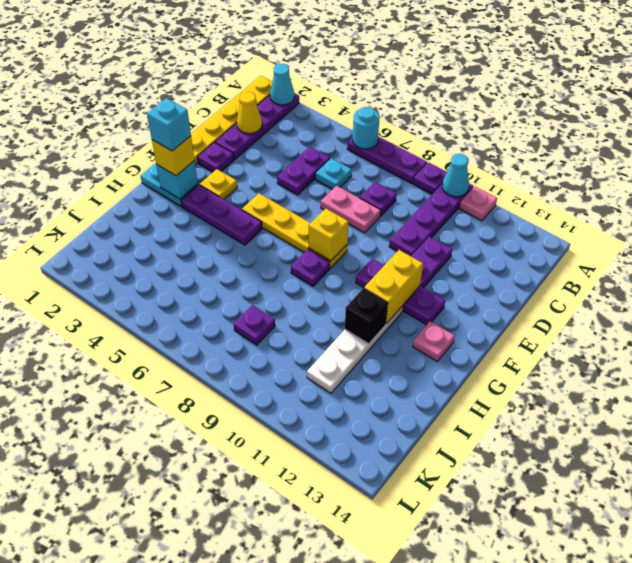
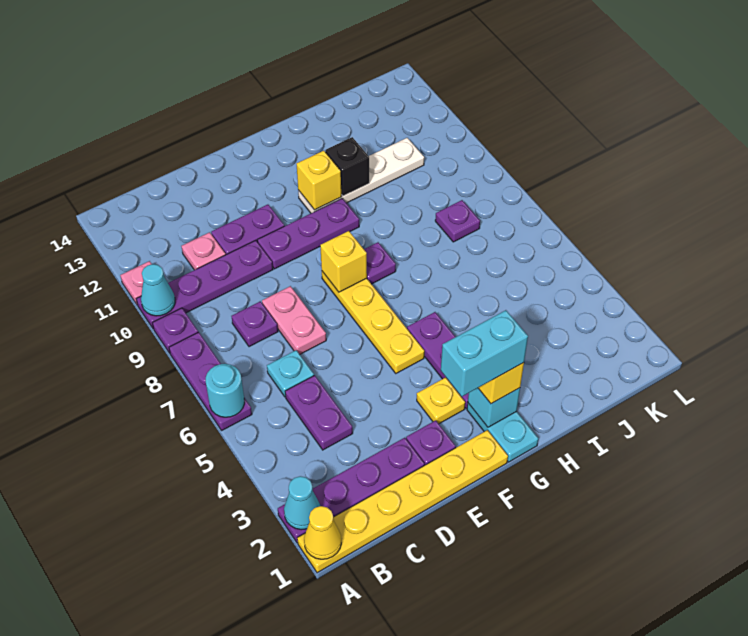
yellow 1x1 cone [237,92,262,134] -> yellow 1x1 cone moved to [304,506,341,559]
purple 1x2 plate [277,147,330,195] -> purple 1x2 plate turned to [285,375,353,450]
purple 1x3 plate [356,259,445,325] -> purple 1x3 plate turned to [257,198,359,269]
yellow 1x2 brick [364,250,423,324] -> yellow 1x1 brick [297,151,341,210]
cyan 1x1 brick [147,98,191,151] -> cyan 1x2 brick [441,310,528,396]
pink 1x1 plate [413,321,455,362] -> pink 1x1 plate moved to [181,232,226,270]

